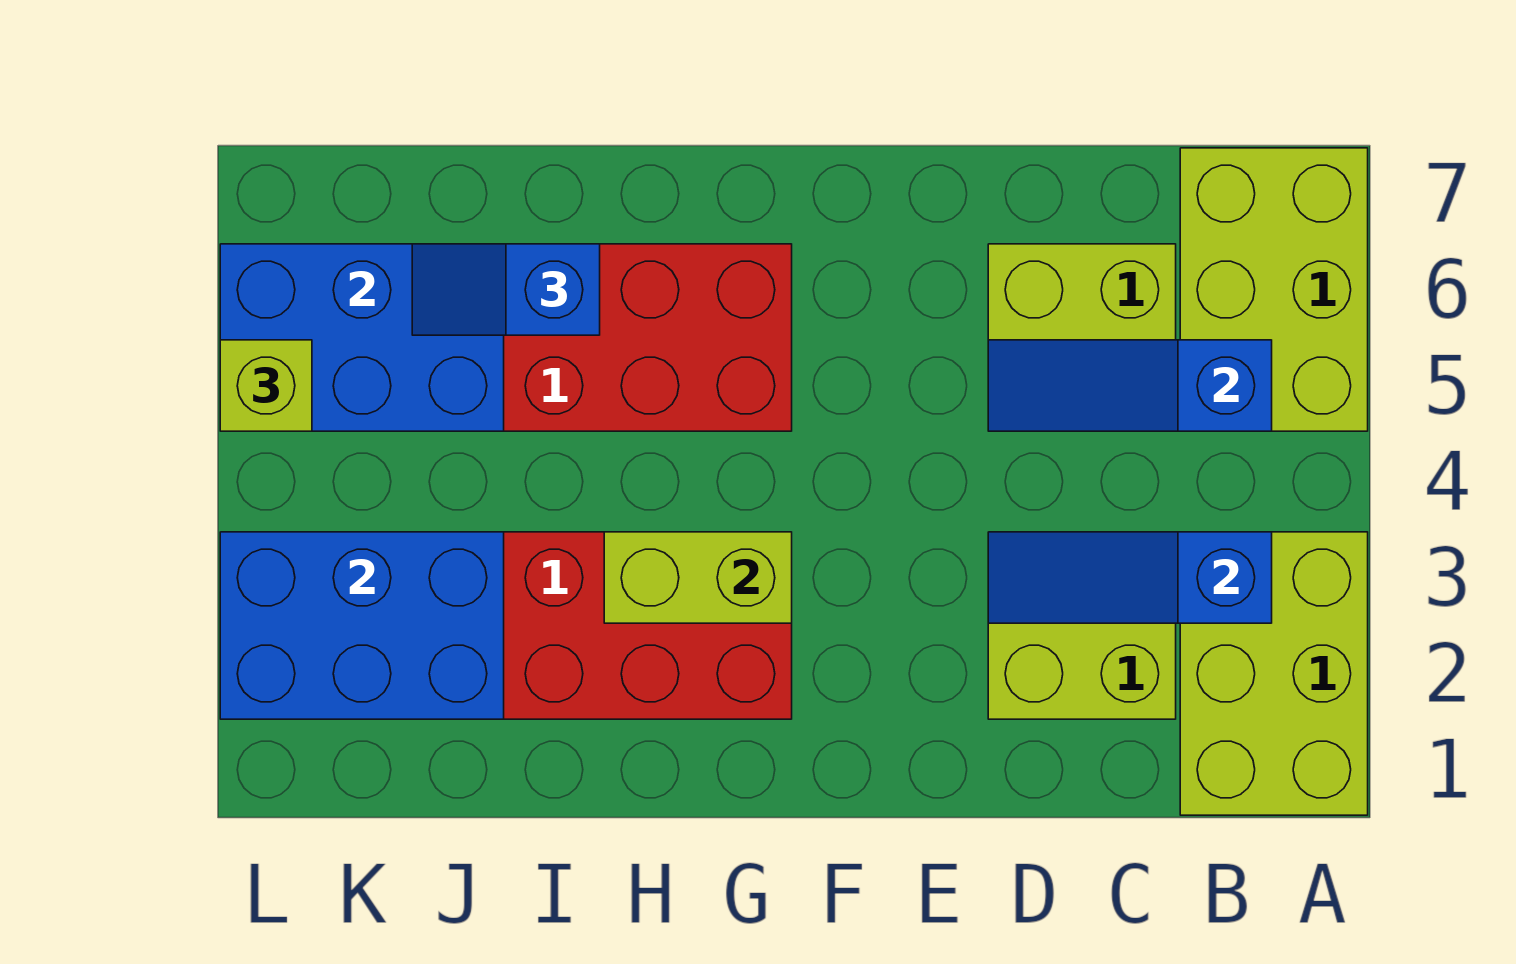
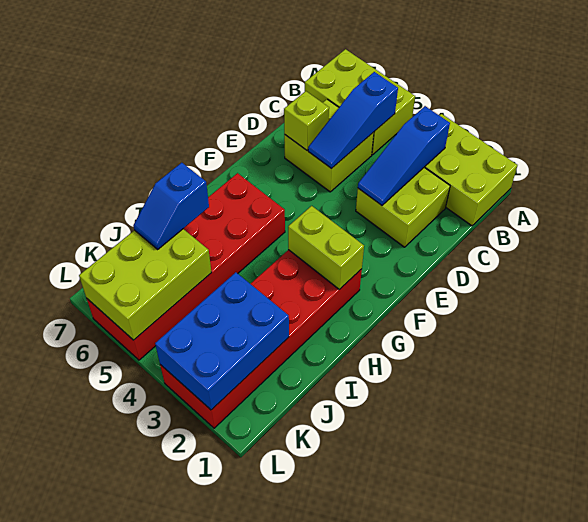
lime 1x2 brick [604,532,792,623] -> lime 1x2 brick turned to [288,206,364,290]
blue 2x3 brick [220,244,504,431] -> lime 2x3 brick [79,229,212,340]
lime 1x1 brick [220,340,312,431] -> lime 1x1 brick moved to [284,91,329,150]

